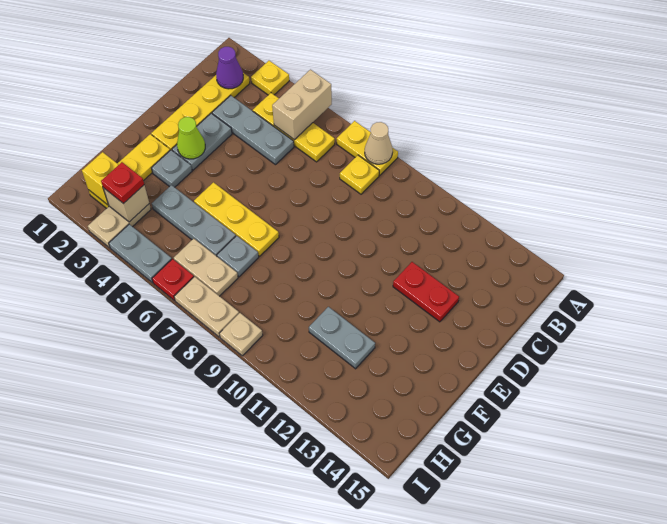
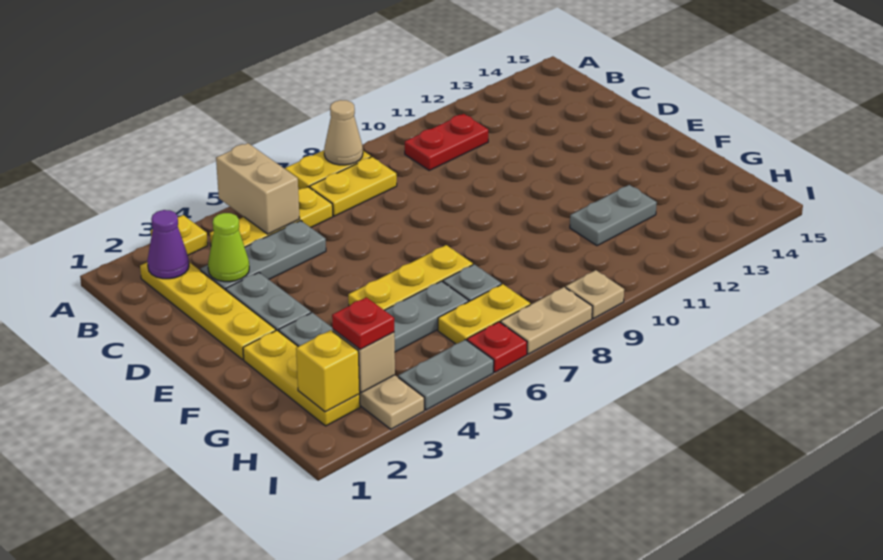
yellow 1x1 plate [340,155,379,194] -> yellow 1x2 plate [310,157,397,216]
red 1x2 plate [393,262,459,322] -> red 1x2 plate moved to [405,114,488,170]
lime 1x1 cone [177,117,205,159] -> lime 1x1 cone moved to [208,213,249,282]
tan 1x2 plate [174,239,238,296] -> yellow 1x2 plate [438,284,530,344]

